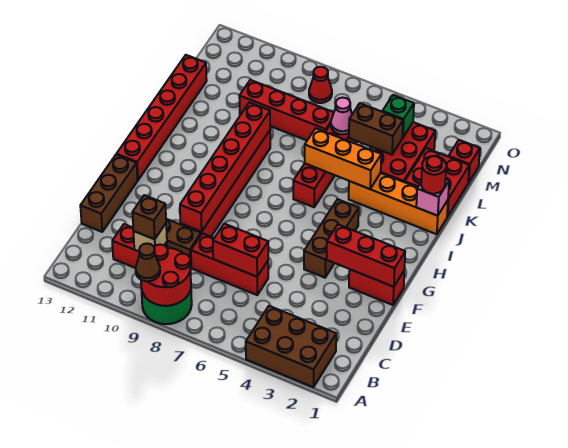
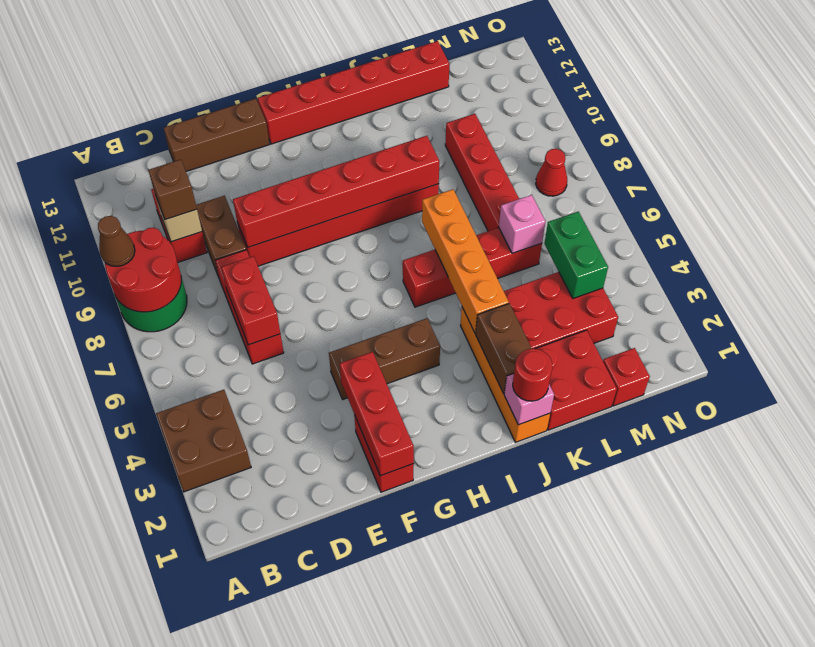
brown 2x3 brick [246,306,336,387] -> brown 2x2 brick [156,390,251,492]
orange 1x3 brick [305,128,381,189] -> orange 1x4 brick [422,189,509,333]
brown 1x2 brick [349,103,403,155] -> brown 1x2 brick moved to [476,304,532,393]
pink 1x1 cone [331,98,352,134] -> pink 1x1 brick [499,195,546,253]
green 1x1 brick [382,95,414,138] -> green 1x2 brick [544,212,608,298]

